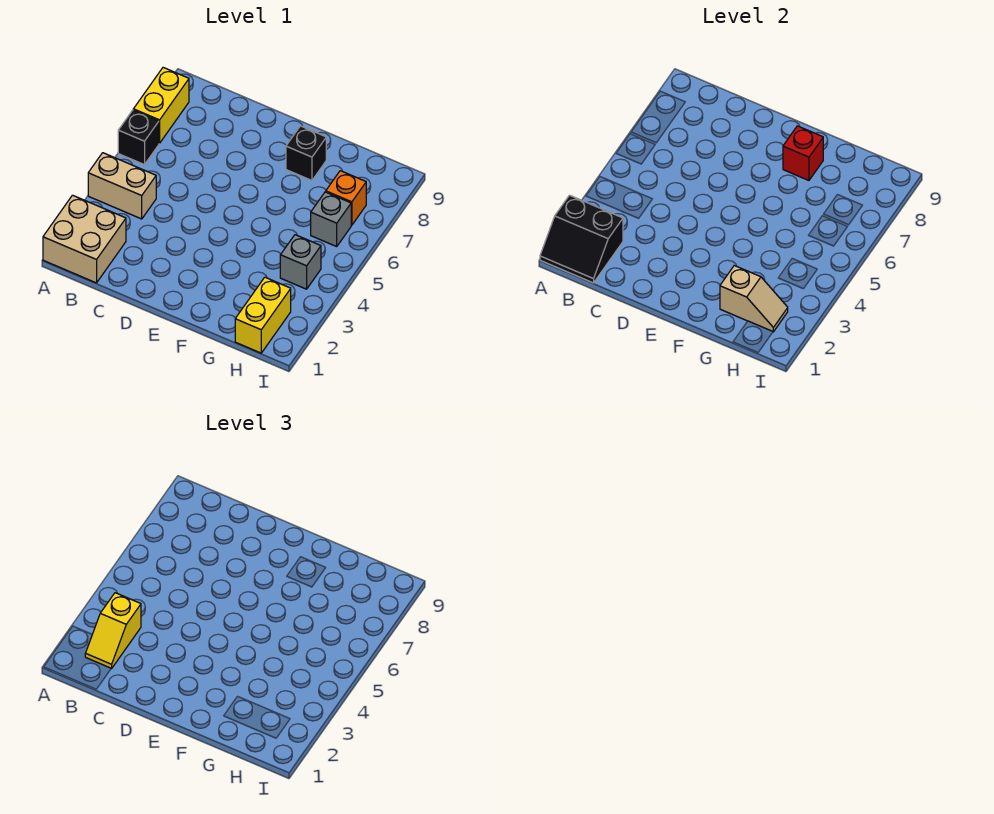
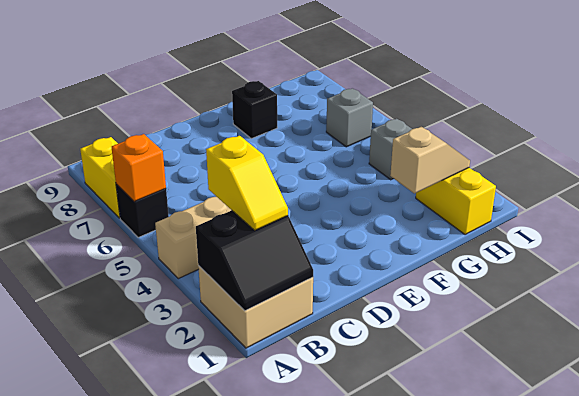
red 1x1 brick [783,126,823,180] -> none
orange 1x1 brick [326,171,366,225] -> orange 1x1 brick moved to [111,134,166,202]

